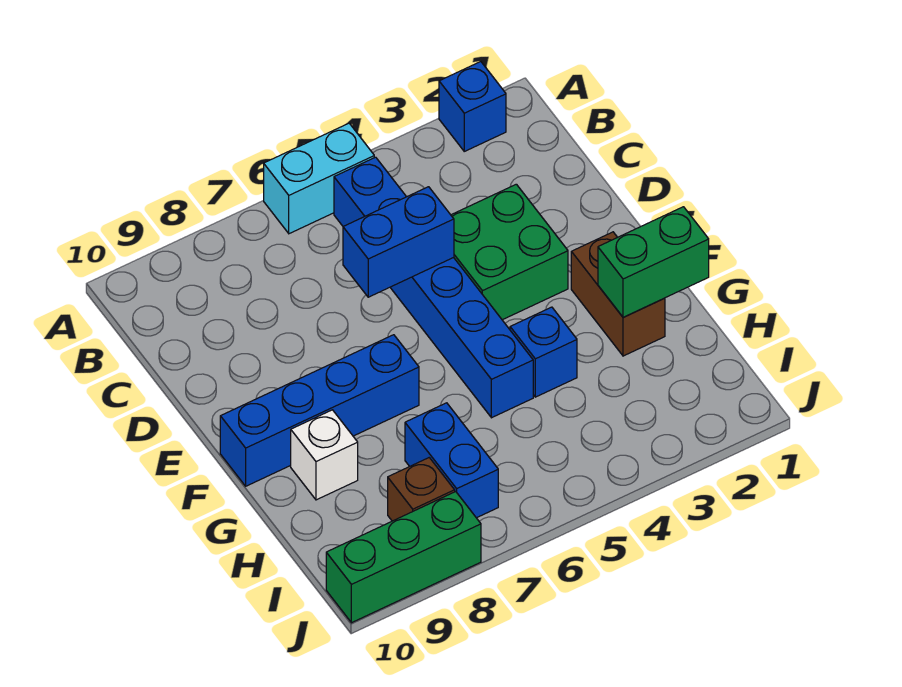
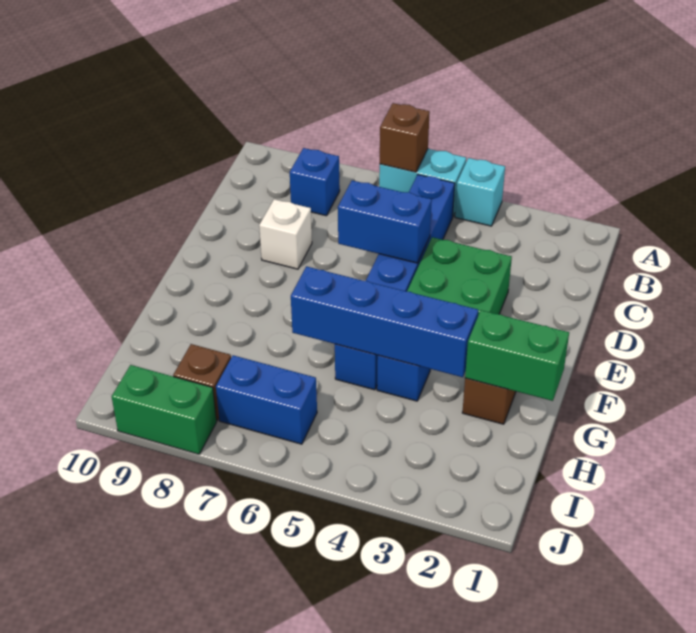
blue 1x1 brick [439,62,506,151] -> blue 1x1 brick moved to [290,148,340,216]
none -> cyan 1x1 brick [455,158,505,226]
none -> brown 1x1 brick [380,103,430,172]
blue 1x4 brick [220,335,419,486] -> blue 1x4 brick moved to [291,266,478,377]
white 1x1 brick [291,410,358,500] -> white 1x1 brick moved to [259,199,312,269]
blue 1x2 brick [405,403,498,518] -> blue 1x2 brick turned to [216,355,317,444]
green 1x3 brick [326,492,481,623] -> green 1x2 brick [112,365,216,454]

